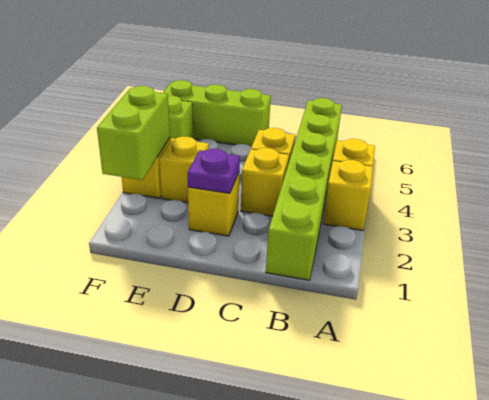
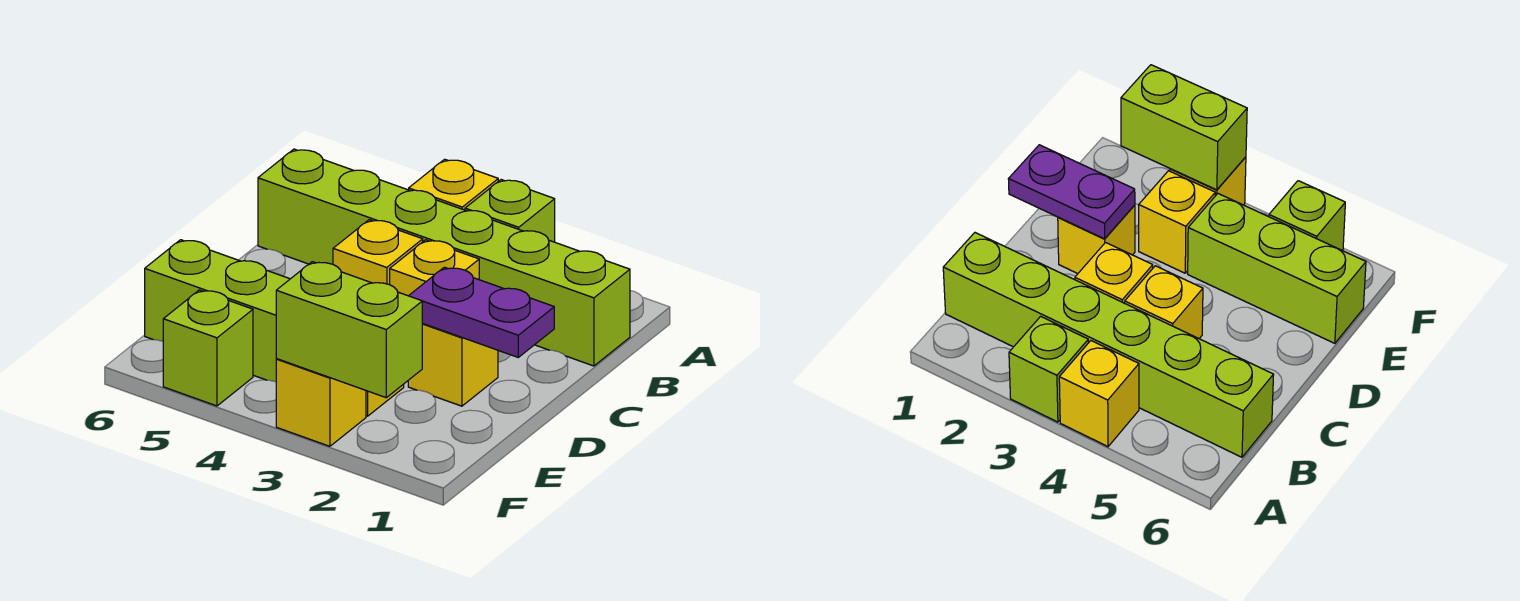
yellow 1x1 brick [323,160,373,230] -> lime 1x1 brick [465,180,555,242]
purple 1x1 plate [187,149,240,193] -> purple 1x2 plate [409,267,554,357]
lime 1x3 brick [163,80,271,147] -> lime 1x3 brick turned to [145,240,290,382]

